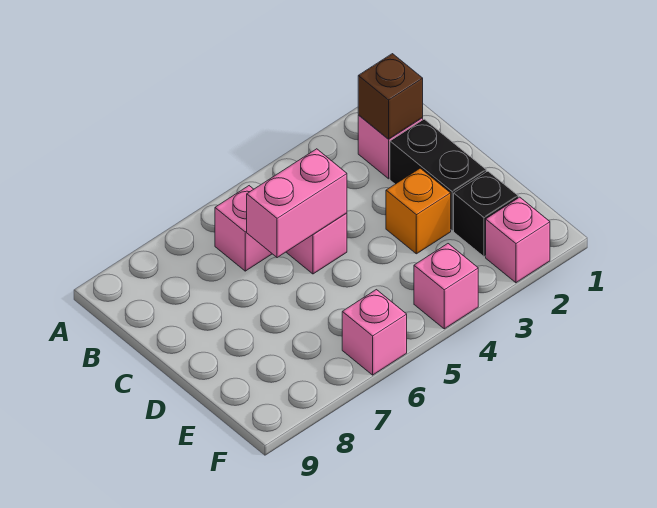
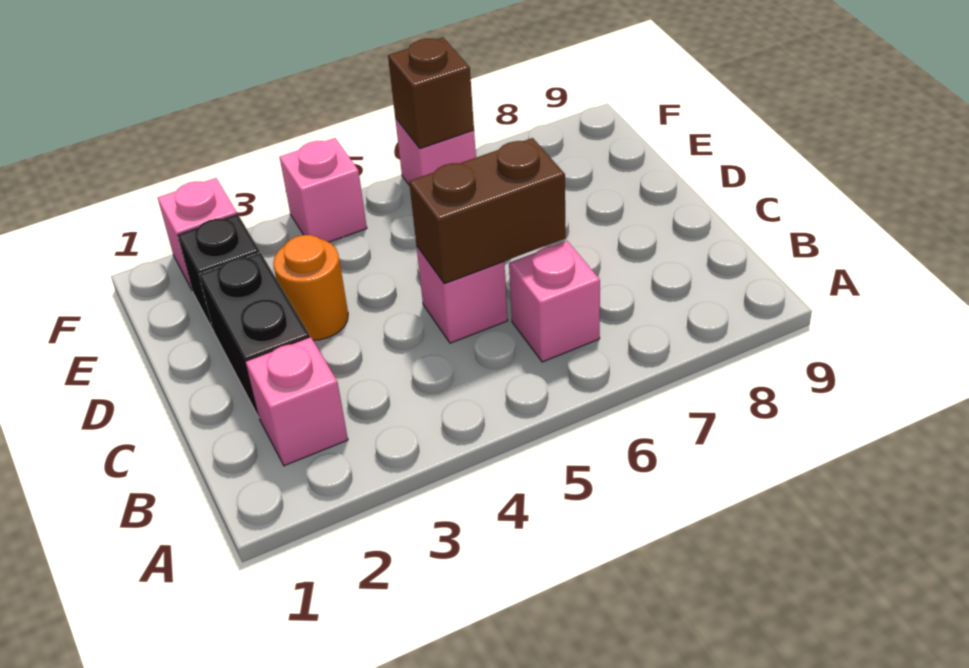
brown 1x1 brick [358,54,423,139] -> brown 1x1 brick moved to [388,38,474,148]
pink 1x2 brick [247,149,347,258] -> brown 1x2 brick [409,138,566,284]
orange 1x1 brick [386,168,451,254] -> orange 1x1 round brick [273,235,348,340]

